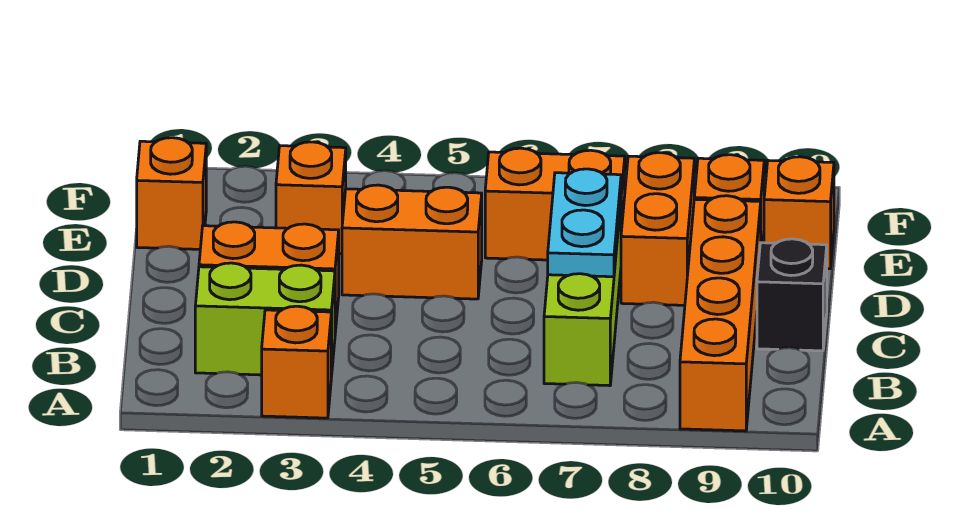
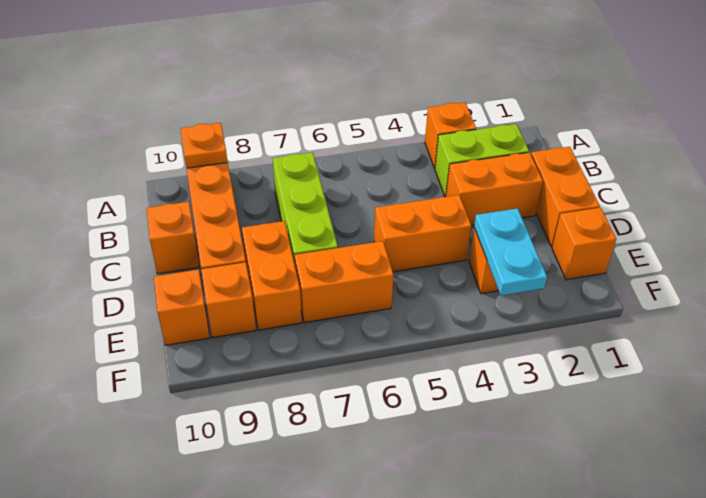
none -> orange 1x1 plate [180,123,228,168]
none -> orange 1x2 brick [531,147,600,247]
cyan 1x2 plate [548,169,621,277] -> cyan 1x2 plate moved to [474,208,547,296]
black 1x1 brick [757,239,827,351] -> orange 1x1 brick [146,202,199,274]

